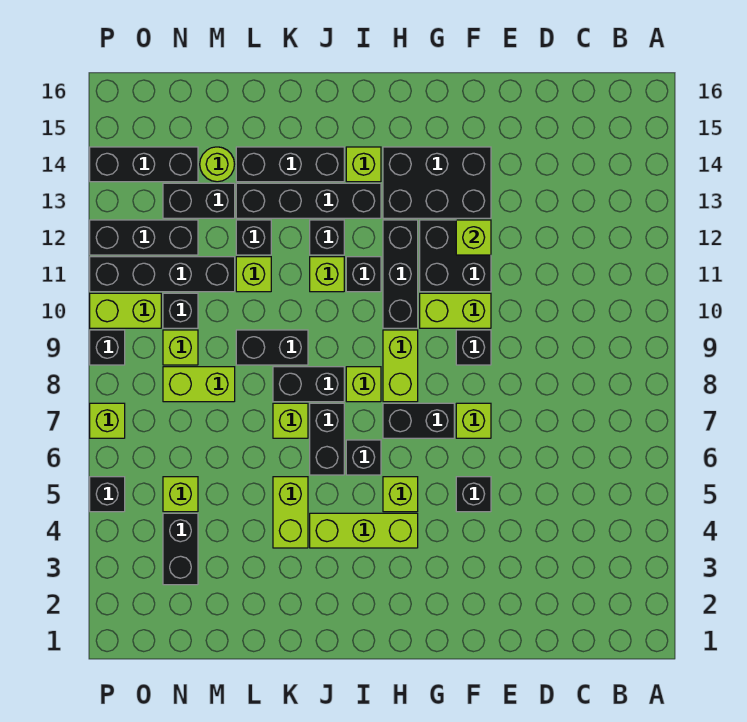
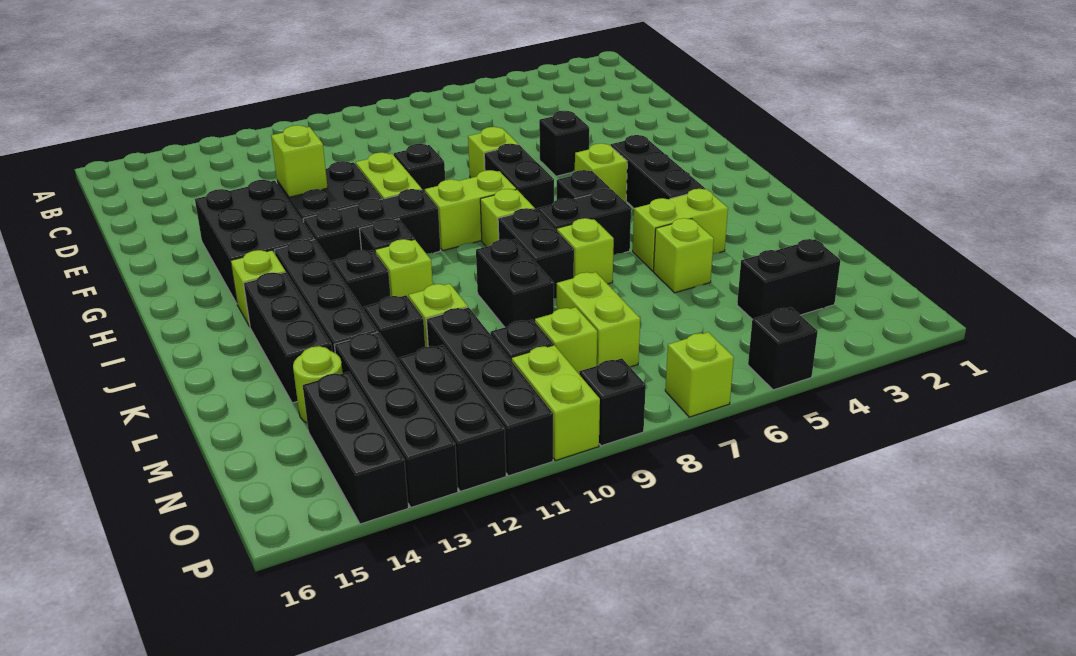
lime 1x3 brick [310,513,418,548] -> black 1x3 brick [611,135,705,208]
black 1x2 brick [163,183,235,218] -> black 1x4 brick [334,332,458,507]
lime 1x1 brick [163,477,198,512] -> lime 1x1 brick moved to [654,218,714,293]

